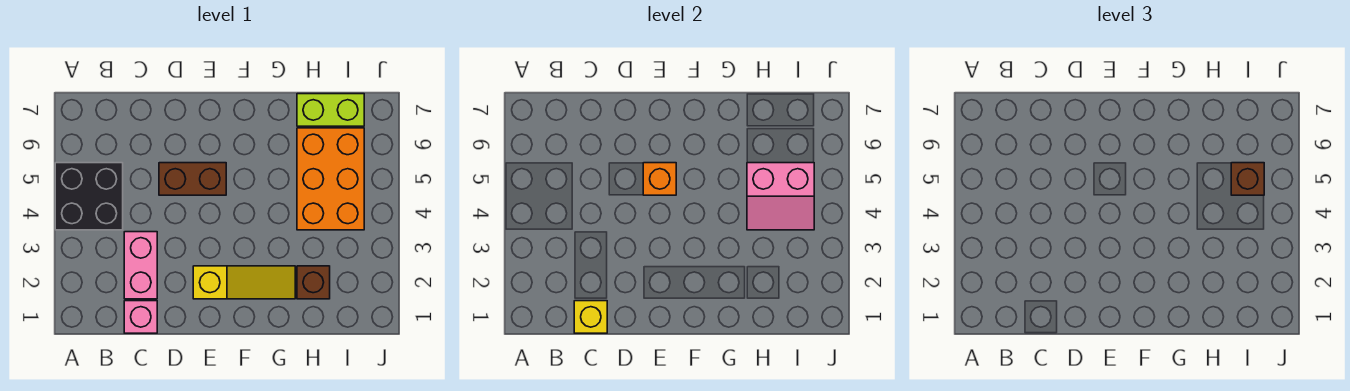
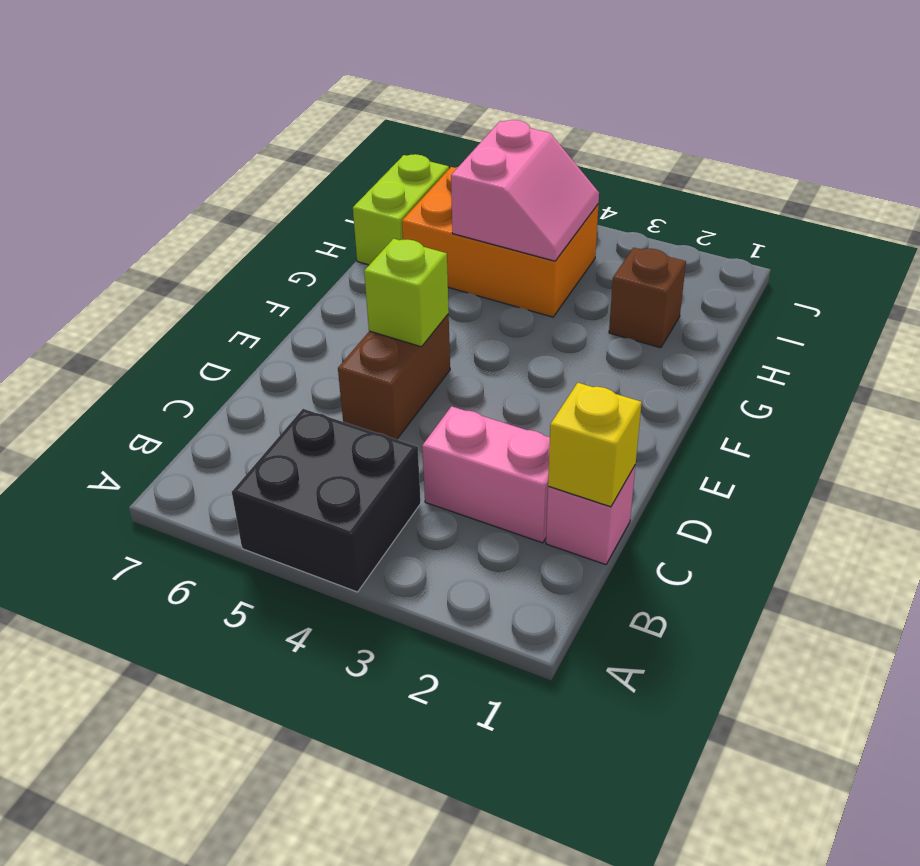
yellow 1x3 slope [193,266,295,299] -> none
orange 1x1 brick [643,163,676,195] -> lime 1x1 brick [364,239,449,347]
brown 1x1 brick [1231,163,1264,195] -> none

